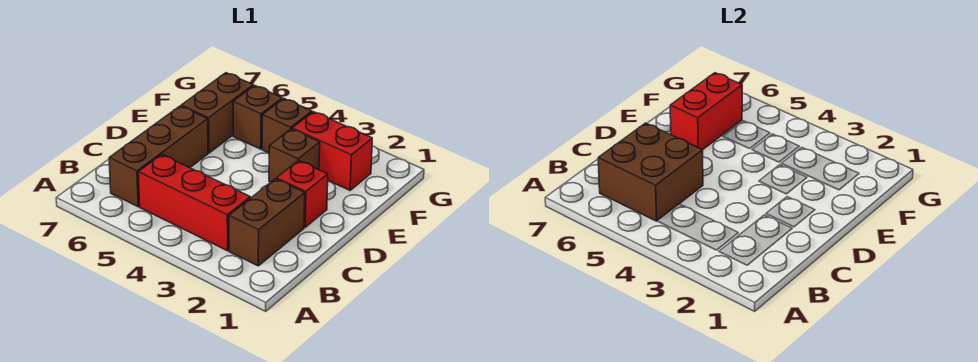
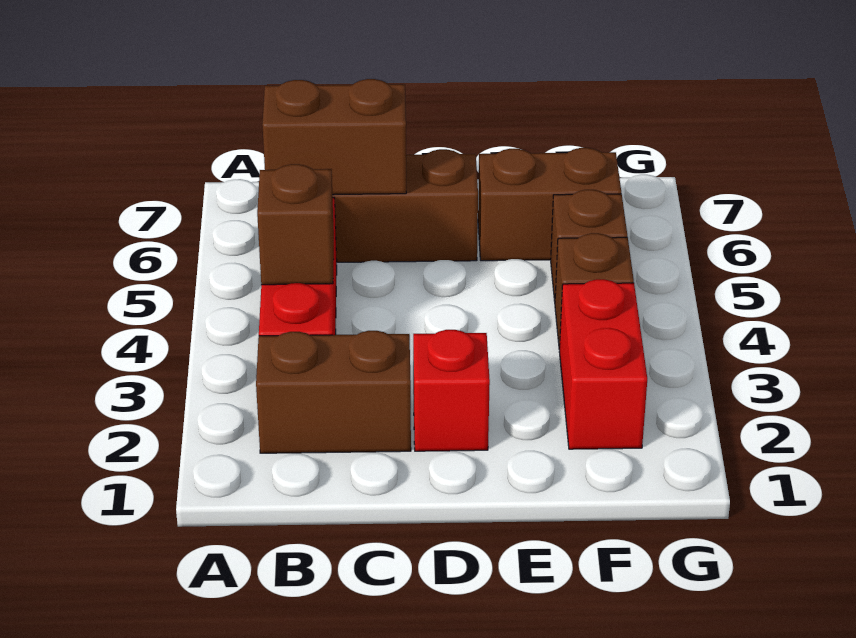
brown 2x2 brick [598,123,703,221] -> brown 1x2 brick [262,79,406,195]
brown 1x1 brick [269,129,320,182] -> brown 1x1 brick moved to [257,164,334,285]
red 1x2 brick [670,73,742,150] -> none

